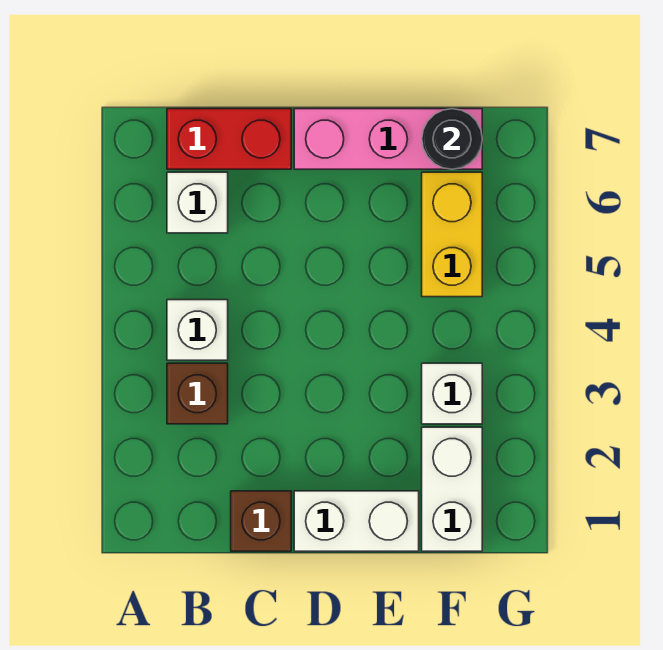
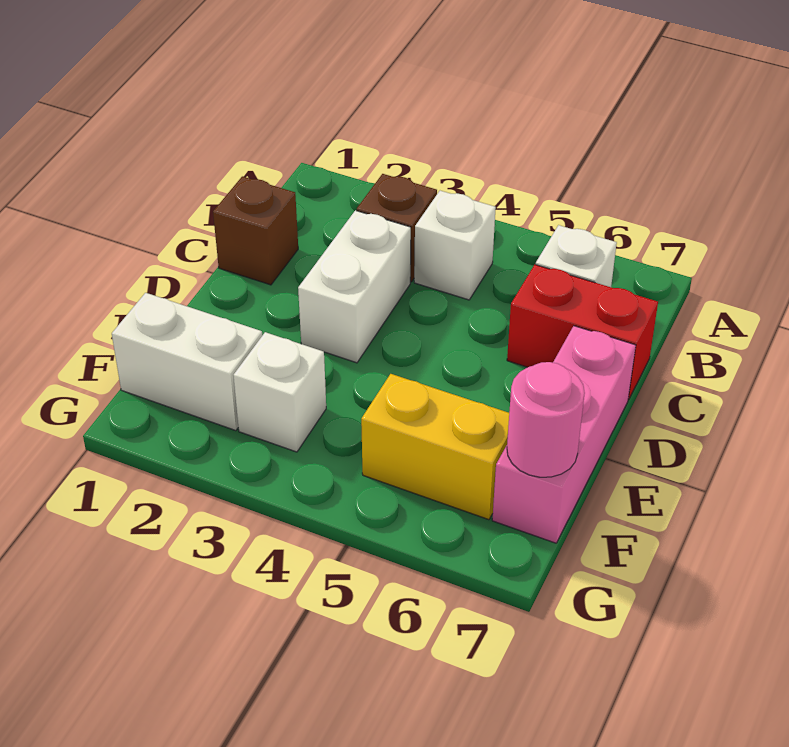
red 1x2 brick [167,109,291,169] -> red 1x2 brick turned to [507,265,658,400]
white 1x2 brick [294,491,419,551] -> white 1x2 brick moved to [298,210,411,363]
black 1x1 round brick [422,109,482,169] -> pink 1x1 round brick [507,362,585,477]

